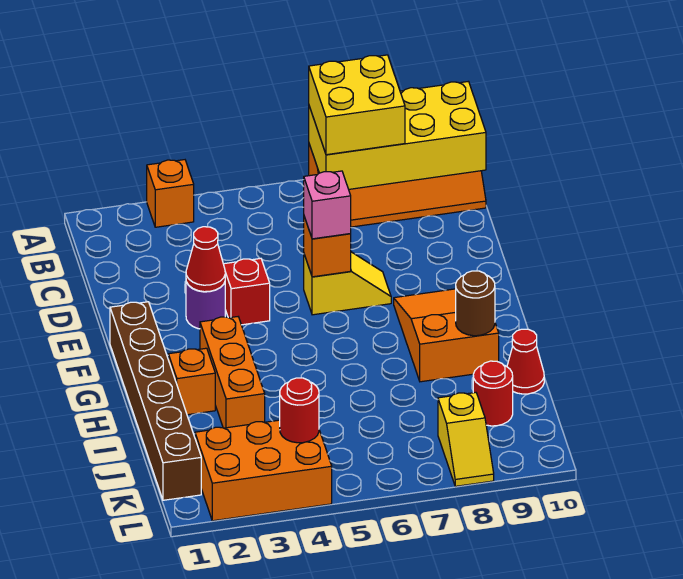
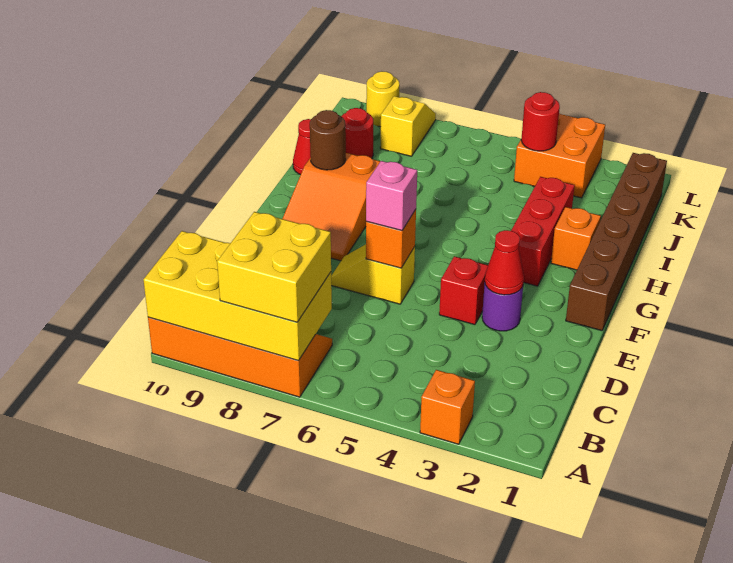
orange 1x3 brick [200,317,265,428] -> red 1x3 brick [511,177,575,286]
orange 2x3 brick [195,420,332,521] -> orange 2x2 brick [514,113,605,198]
none -> yellow 1x1 round brick [366,71,400,127]

